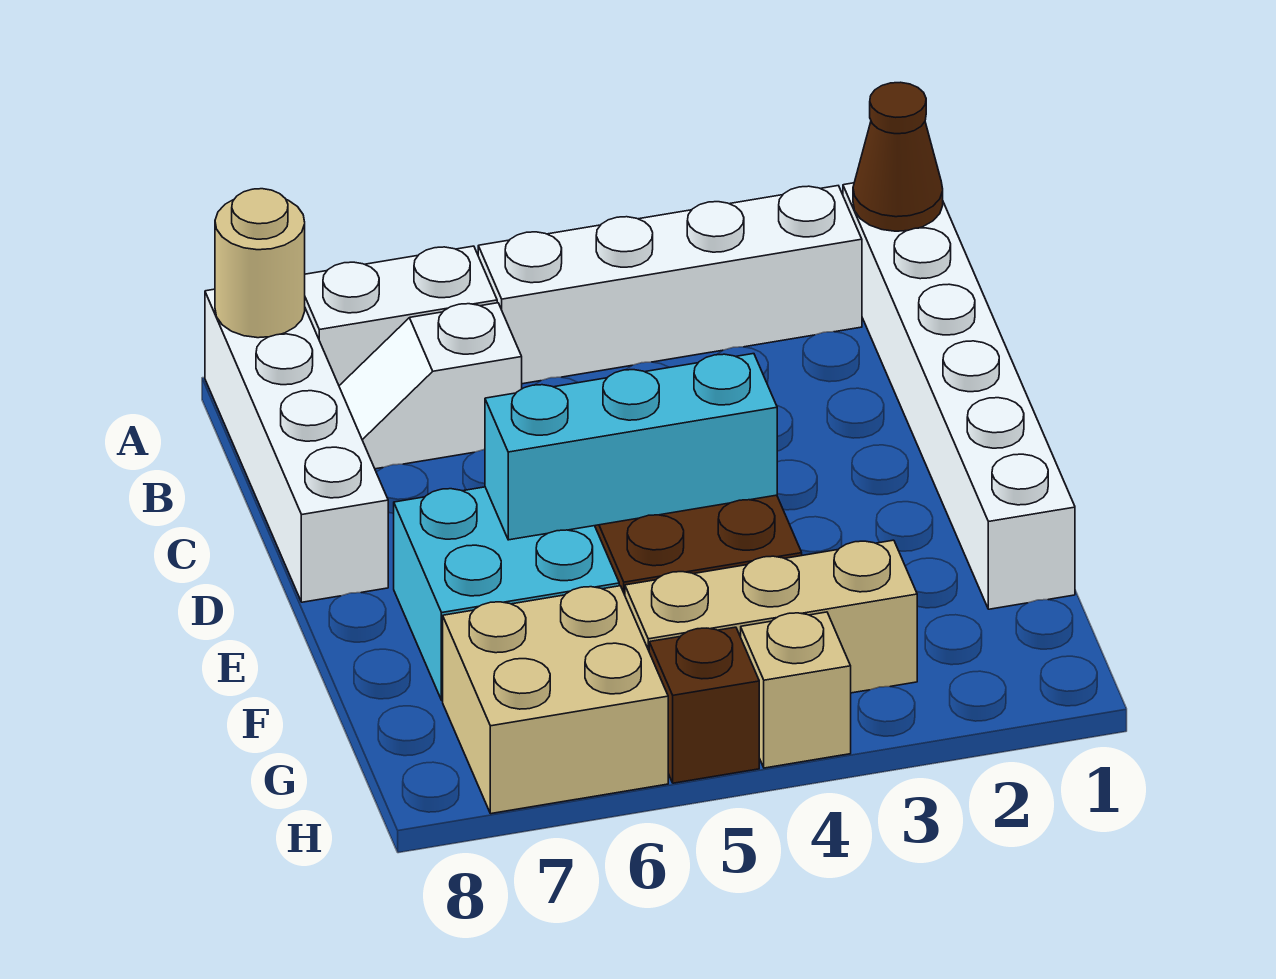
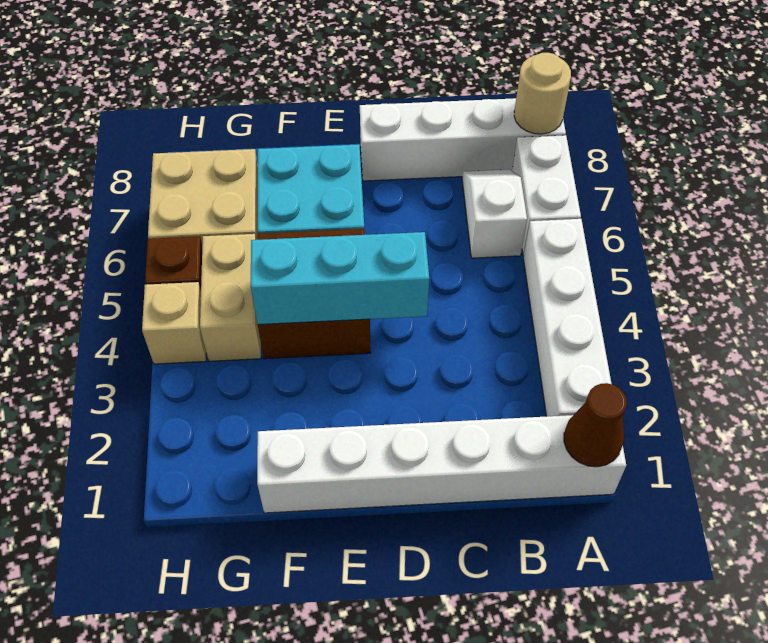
cyan 1x3 brick [485,354,777,540] -> cyan 1x3 brick turned to [251,232,429,325]
tan 1x3 brick [625,540,917,693] -> tan 1x2 brick [200,234,261,361]

